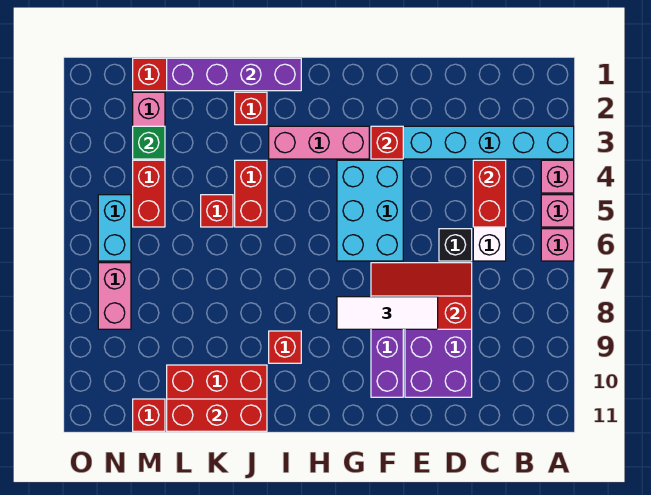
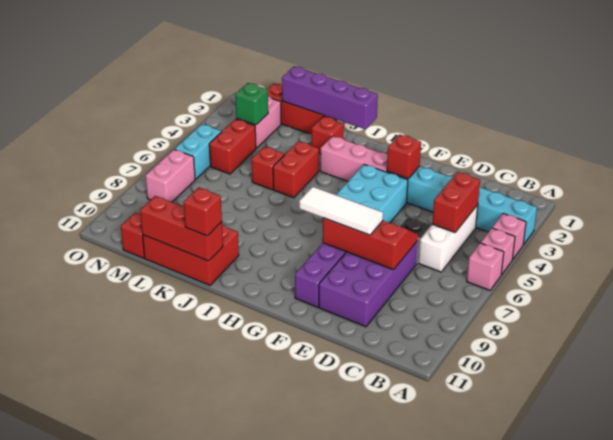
red 1x1 brick [269,331,301,363] -> red 1x1 brick moved to [184,187,222,236]

